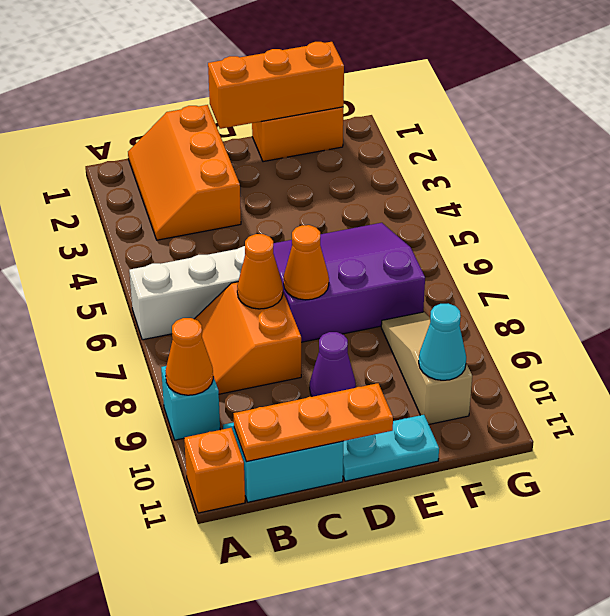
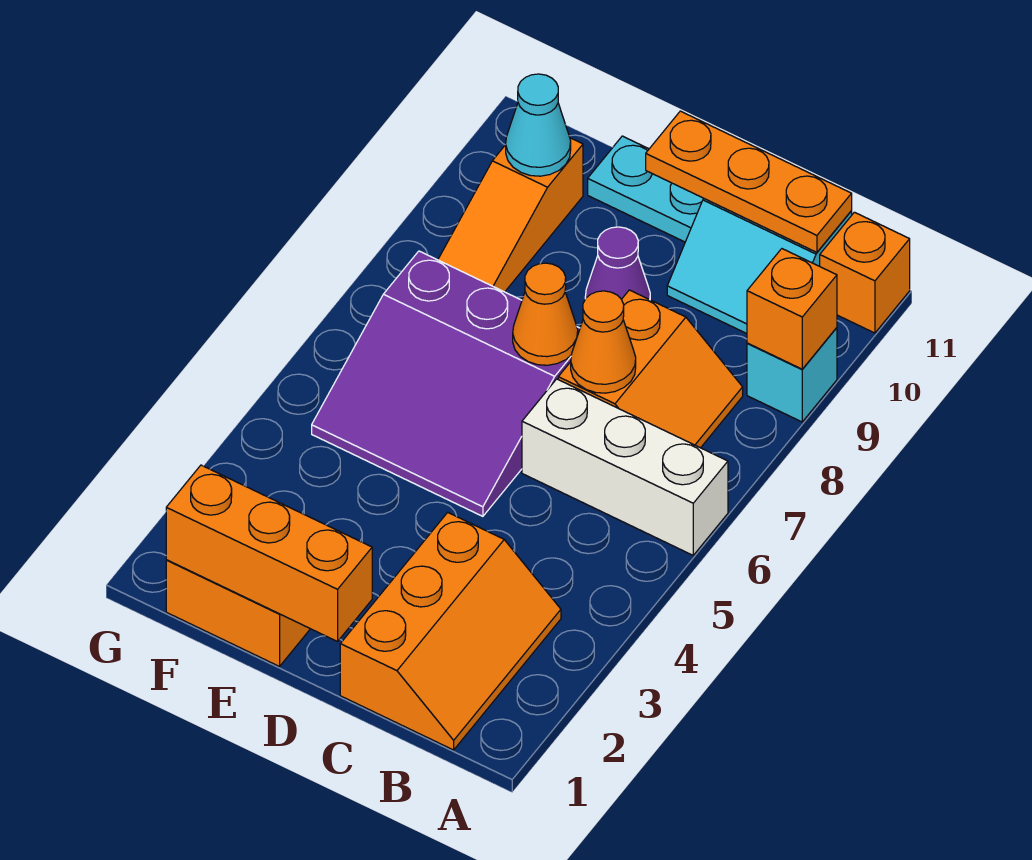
orange 1x1 cone [165,318,213,395] -> orange 1x1 brick [747,249,837,369]
tan 1x3 slope [381,312,472,424] -> orange 1x3 slope [438,138,583,292]

